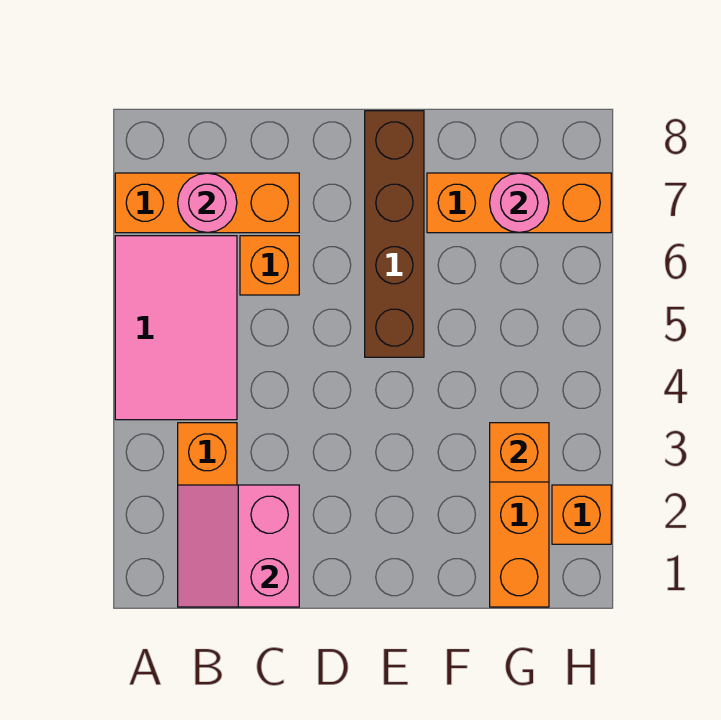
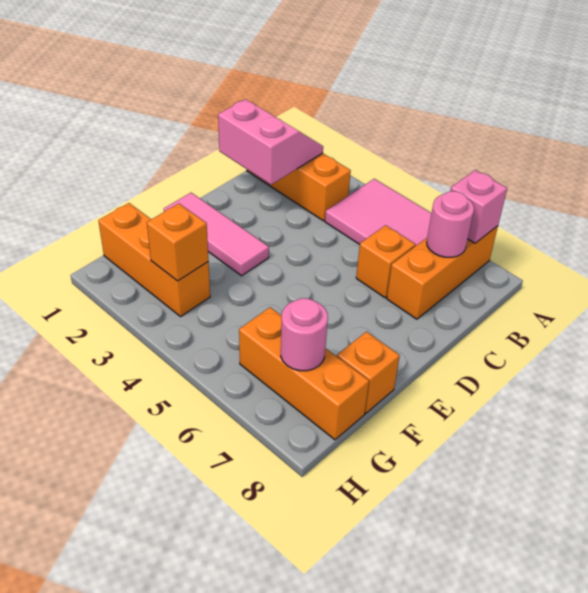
none -> pink 1x1 brick [451,170,507,243]
none -> pink 1x3 tile [164,193,269,276]
brown 1x4 brick [365,111,424,357] -> none
orange 1x3 brick [427,173,611,233] -> orange 1x3 brick turned to [239,307,369,440]
orange 1x1 brick [552,485,611,544] -> orange 1x1 brick moved to [337,332,400,413]

